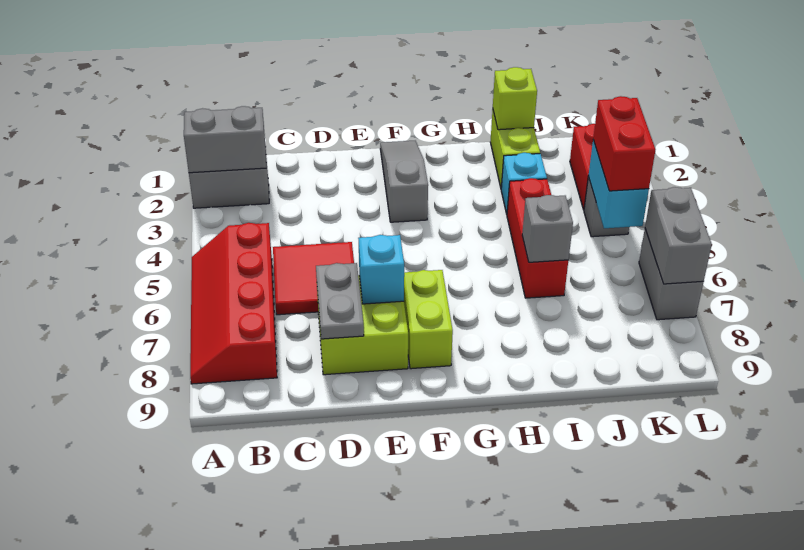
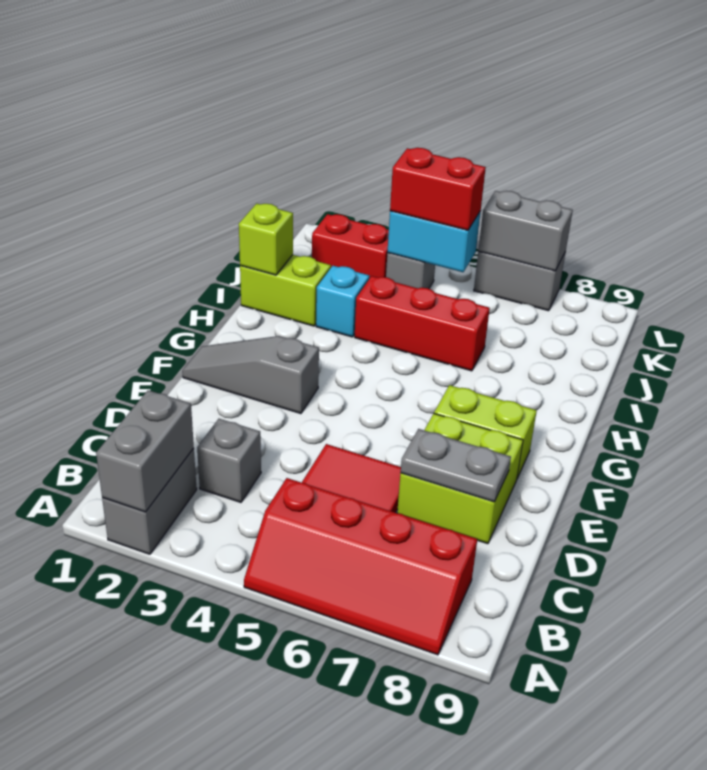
cyan 1x1 brick [358,235,404,304] -> none
grey 1x1 brick [522,195,573,262] -> grey 1x1 brick moved to [197,419,261,502]

